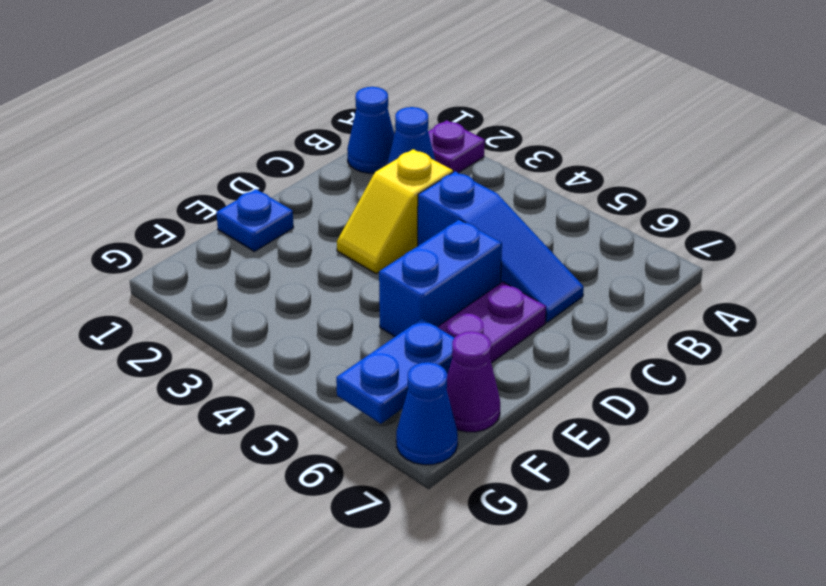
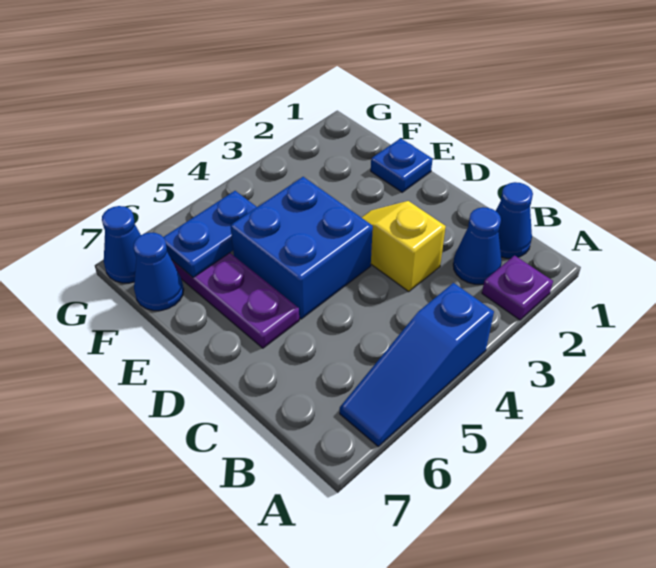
blue 1x3 slope [418,171,584,322] -> blue 1x3 slope moved to [340,283,494,446]
blue 1x2 brick [379,219,502,337] -> blue 2x2 brick [230,177,373,319]
blue 1x2 plate [336,319,454,424] -> blue 1x2 plate turned to [164,191,257,278]
purple 1x1 cone [447,331,500,432] -> blue 1x1 cone [134,233,184,311]

